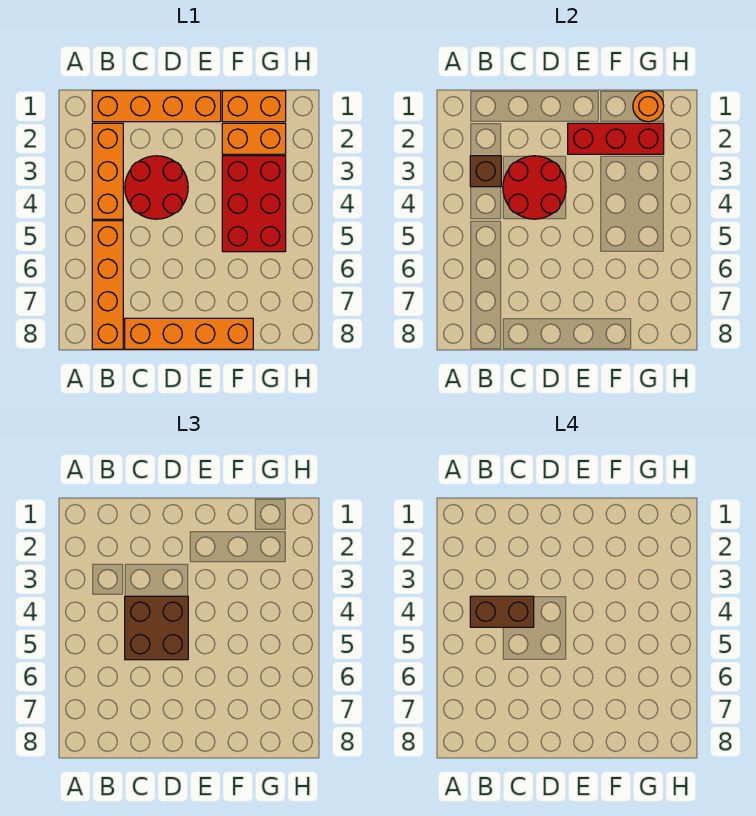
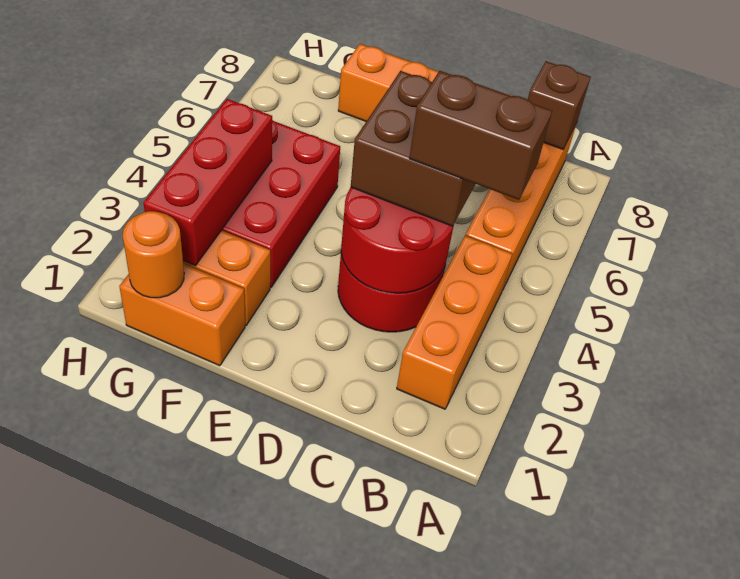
orange 1x4 brick [92,91,221,122] -> none
brown 1x1 brick [470,156,501,187] -> brown 1x1 brick moved to [528,61,591,149]
red 1x3 brick [568,123,664,154] -> red 1x3 brick turned to [143,99,272,266]

